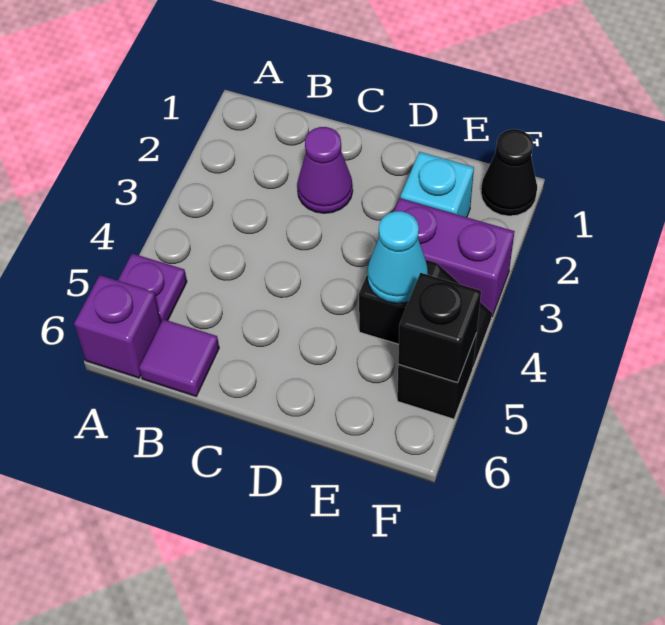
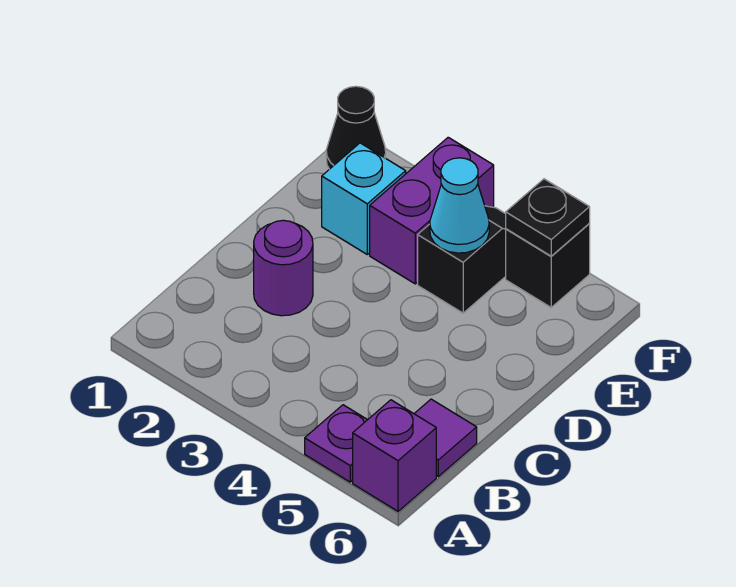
purple 1x1 cone [297,127,353,213] -> purple 1x1 round brick [254,220,313,316]
black 1x1 brick [398,273,481,383] -> black 1x1 plate [506,179,590,256]

